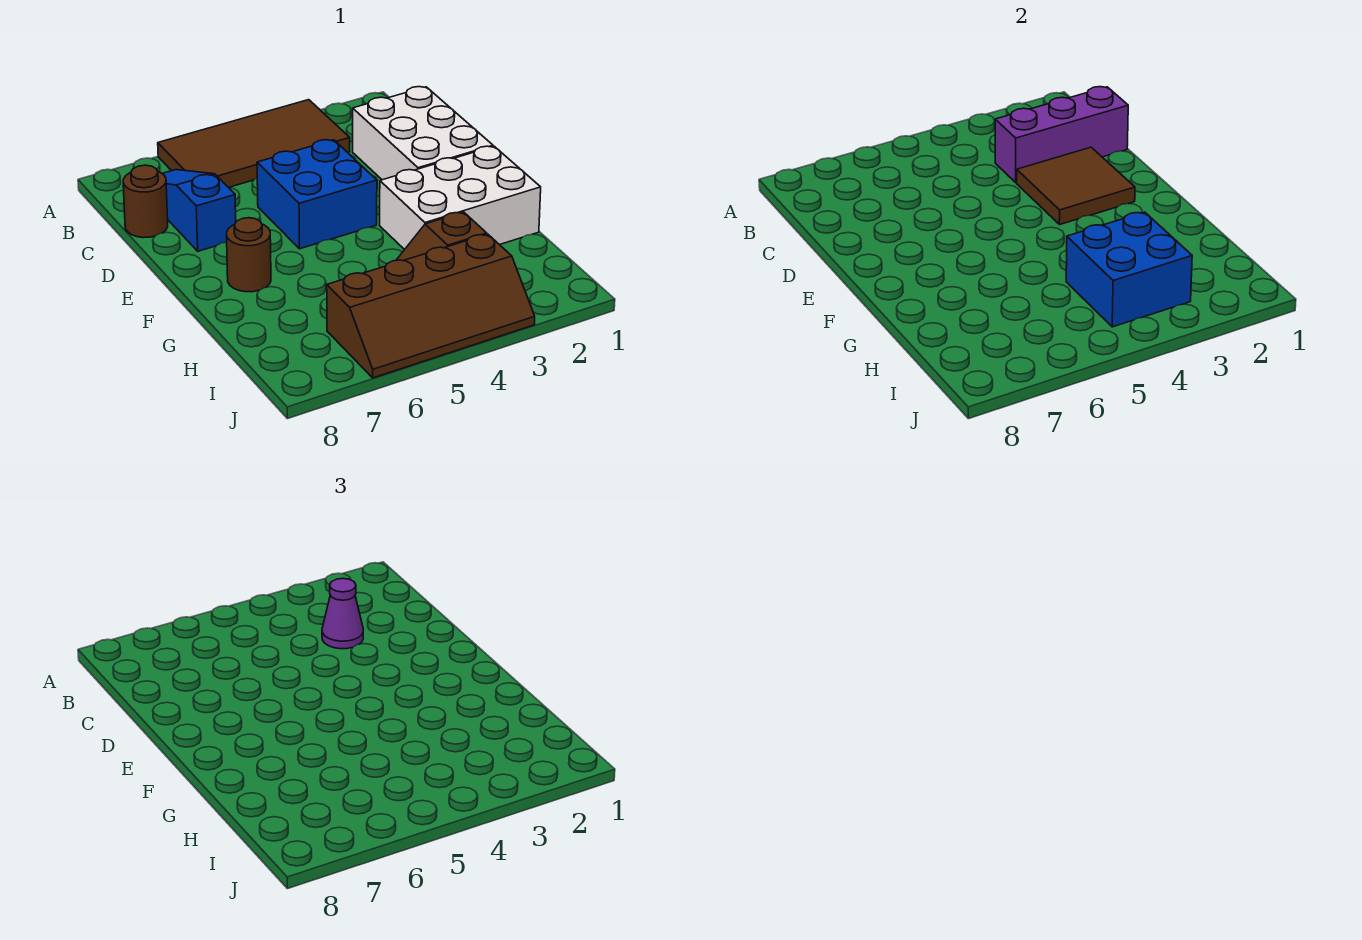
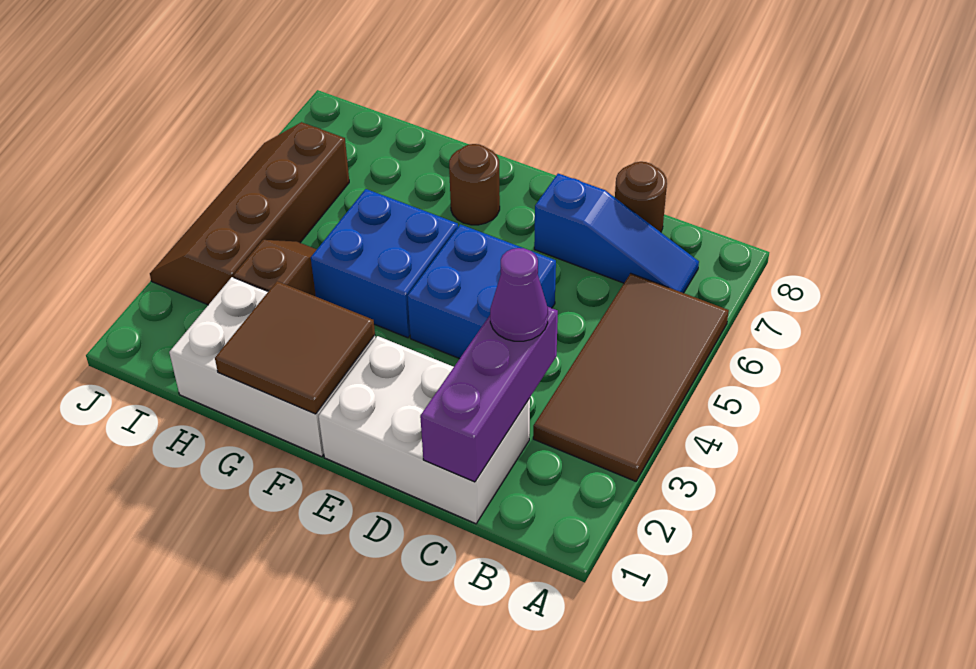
brown 2x2 tile [1017,147,1135,225] -> brown 2x2 tile moved to [215,281,375,414]
white 2x3 brick [380,146,541,250] -> white 2x3 brick turned to [169,277,375,457]
blue 2x2 brick [1066,212,1192,327] -> blue 2x2 brick moved to [311,189,458,338]

